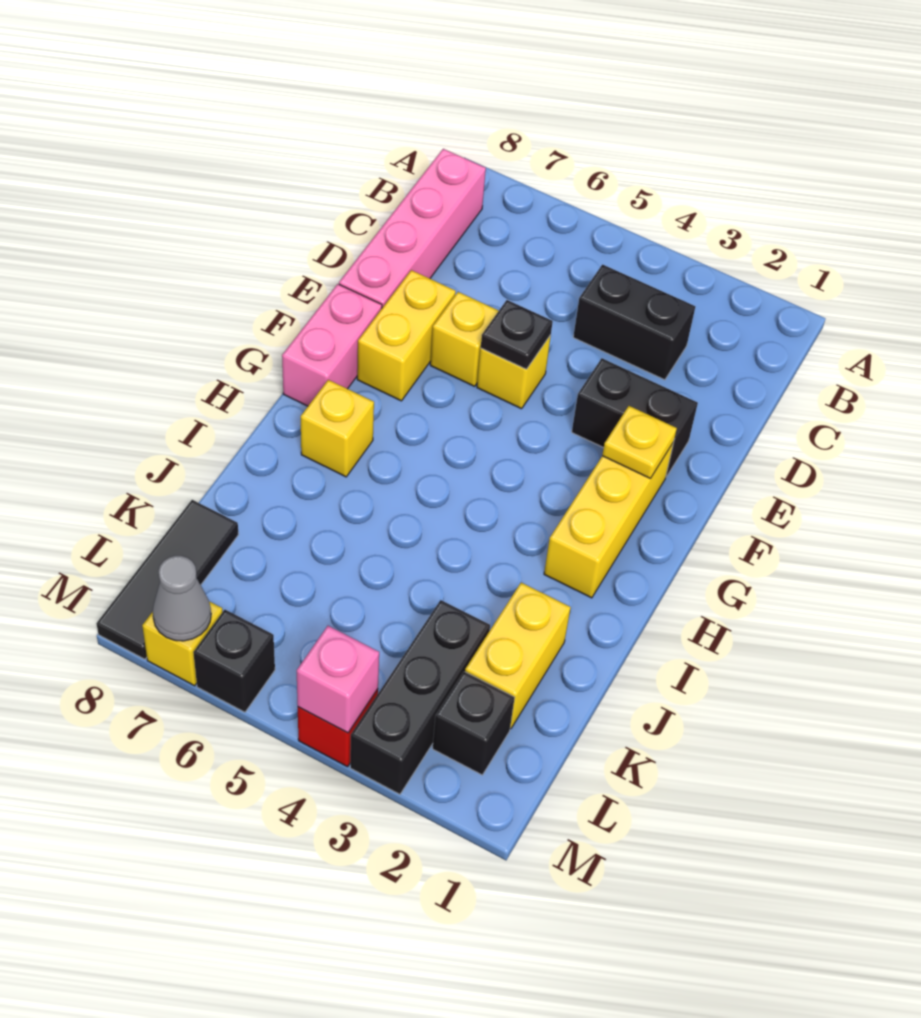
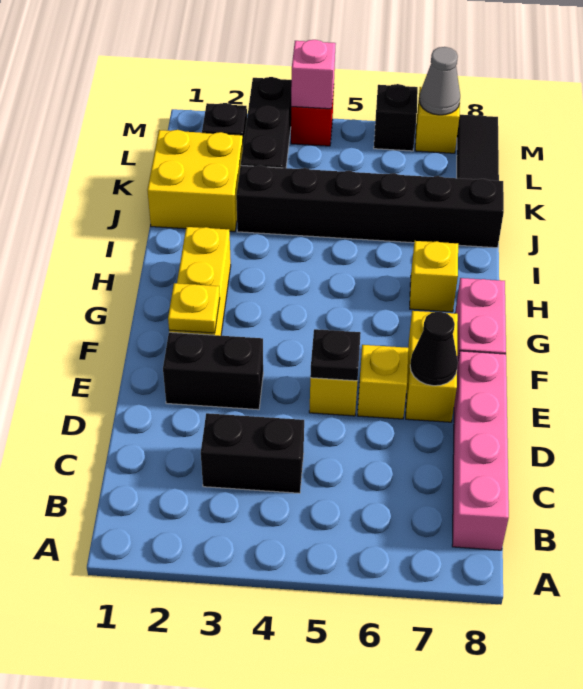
none -> black 1x1 cone [410,311,458,386]
yellow 1x2 brick [465,583,571,729] -> yellow 2x2 brick [147,130,243,232]
none -> black 1x6 brick [236,165,504,248]

